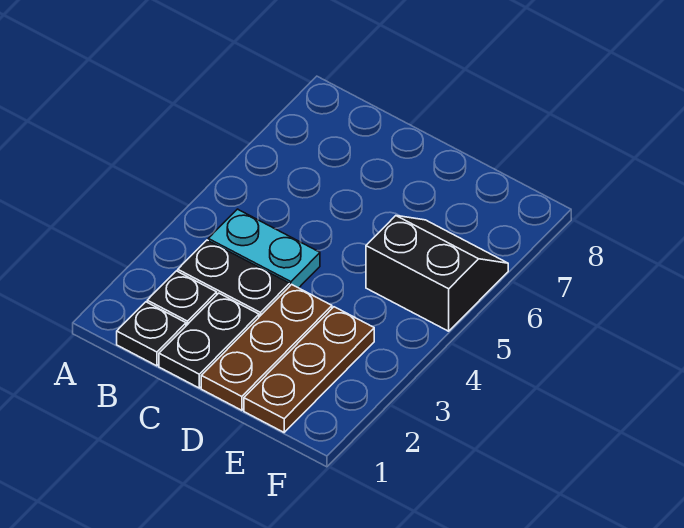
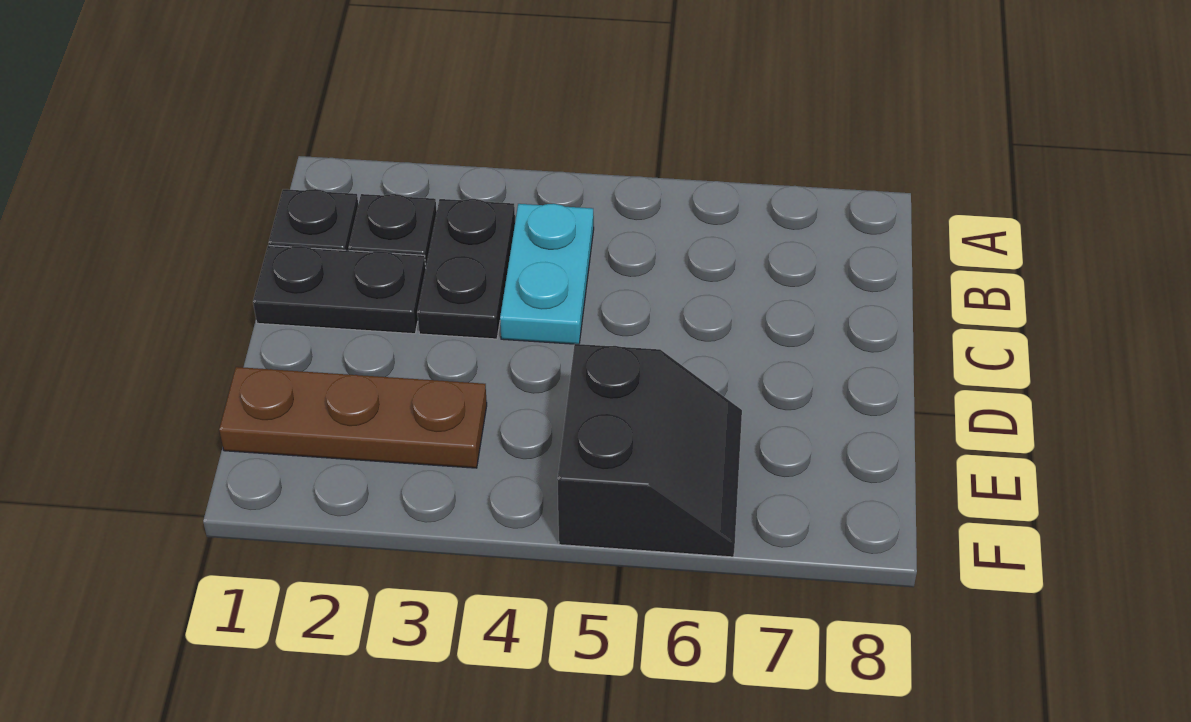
brown 1x3 plate [201,284,332,410] -> none

